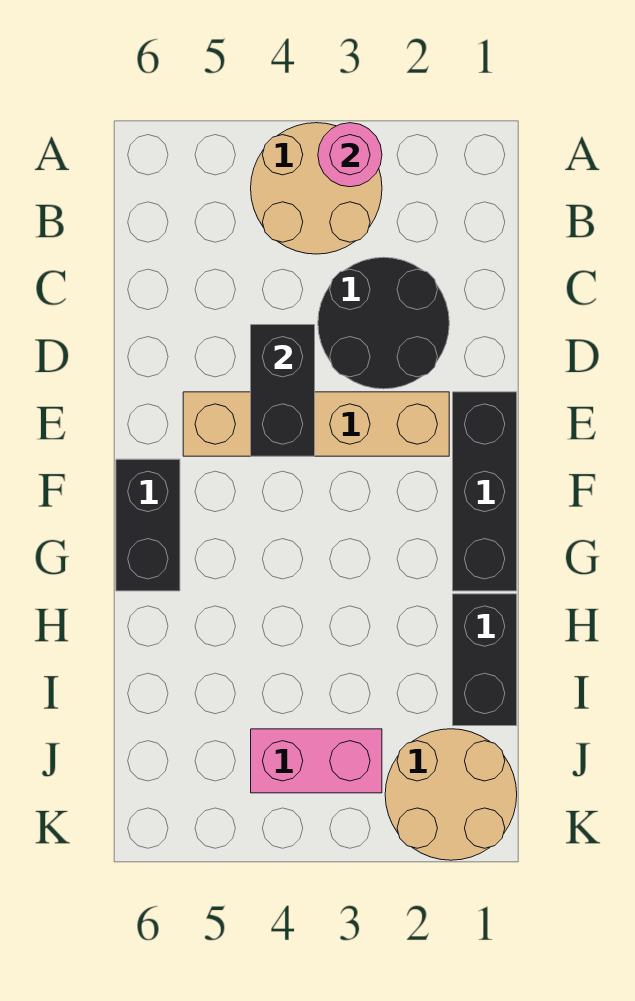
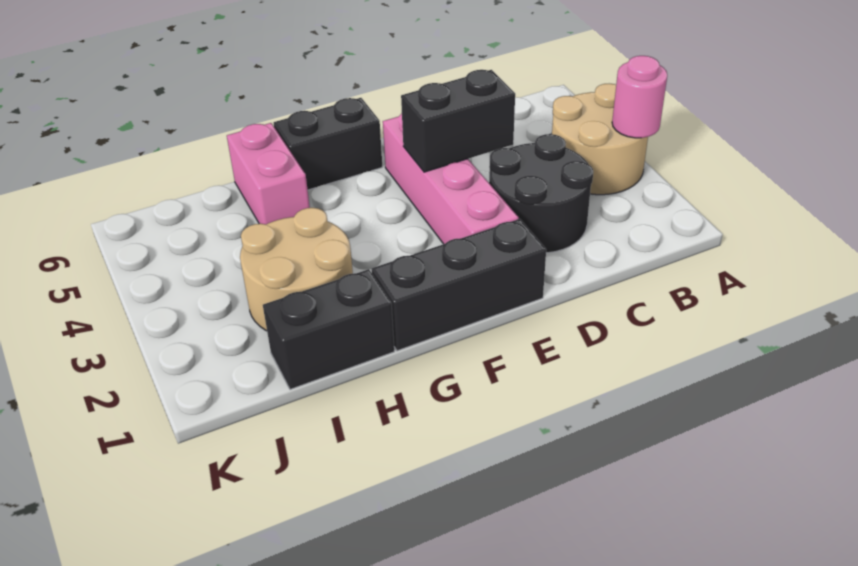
tan 1x4 brick [183,392,449,456] -> pink 1x4 brick [383,113,519,244]
tan 2x2 round brick [385,729,517,860] -> tan 2x2 round brick moved to [240,208,353,331]
pink 1x2 brick [251,729,382,793] -> pink 1x2 brick moved to [227,123,310,224]

